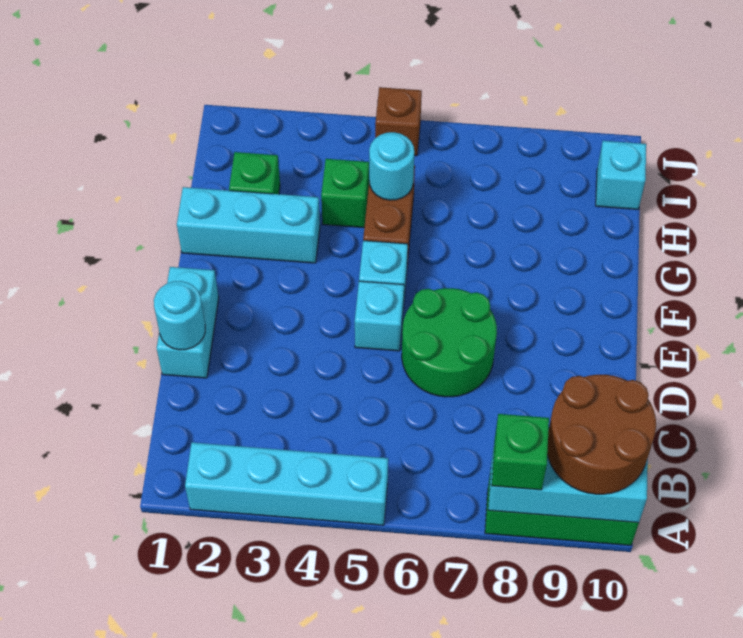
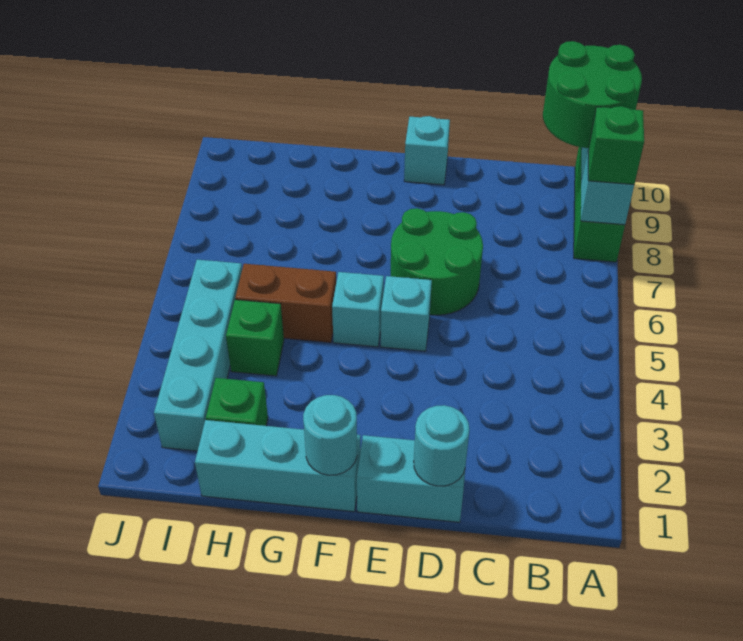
cyan 1x4 brick [185,443,388,525] -> cyan 1x4 brick moved to [154,260,242,451]
brown 2x2 round brick [547,375,656,494] -> green 2x2 round brick [543,41,642,148]
cyan 1x3 brick [177,187,320,263] -> cyan 1x3 brick turned to [195,420,361,512]
cyan 1x1 round brick [369,132,414,200] -> cyan 1x1 round brick moved to [303,395,357,475]
cyan 1x1 brick [596,141,646,209] -> cyan 1x1 brick moved to [404,116,450,185]
brown 1x1 brick [375,87,422,156] -> none

